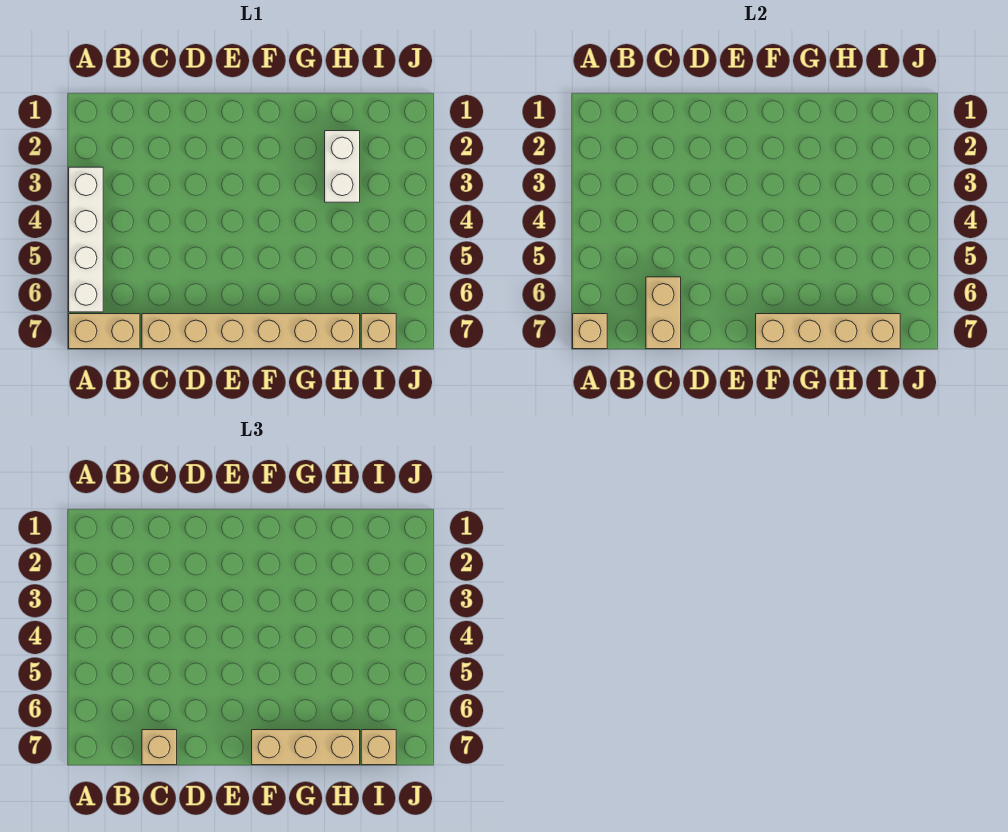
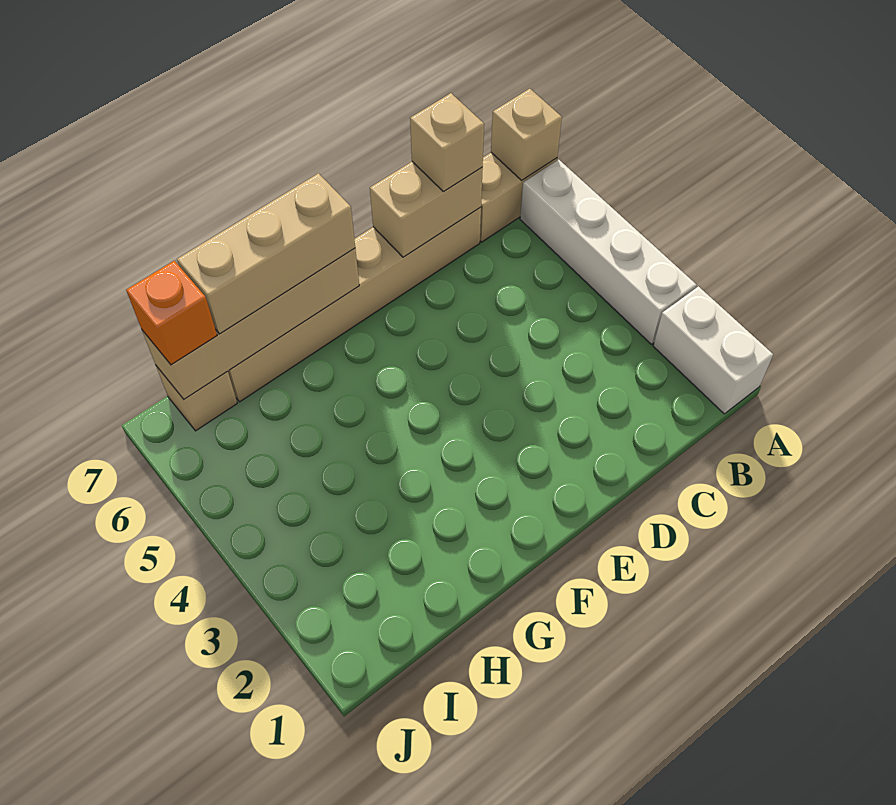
tan 1x2 brick [646,277,681,349] -> tan 1x2 brick turned to [370,162,483,257]
white 1x2 brick [325,131,360,202] -> white 1x2 brick moved to [653,286,773,414]
tan 1x1 brick [361,730,396,765] -> orange 1x1 brick [126,261,217,365]

